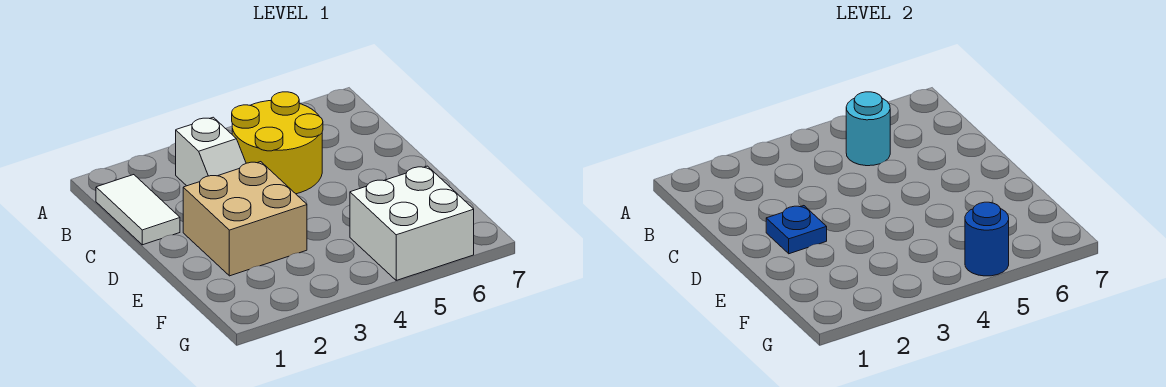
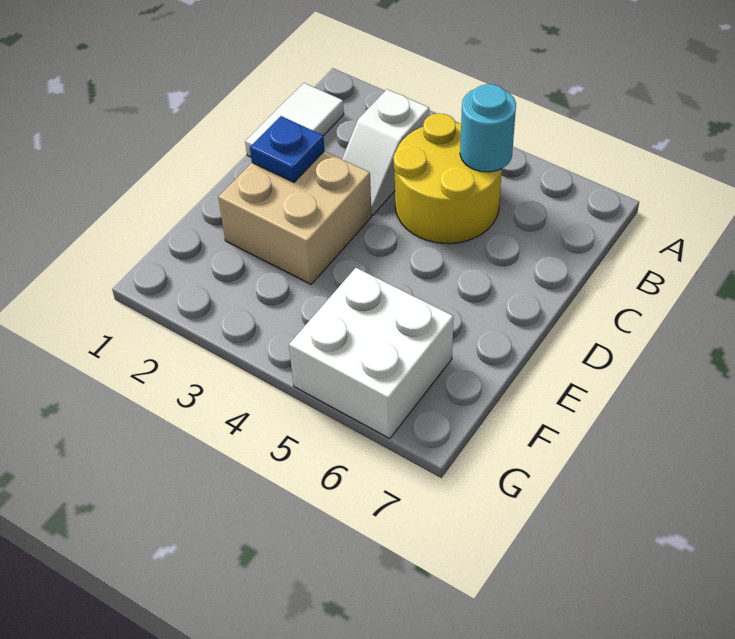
blue 1x1 round brick [965,202,1009,276] -> none

